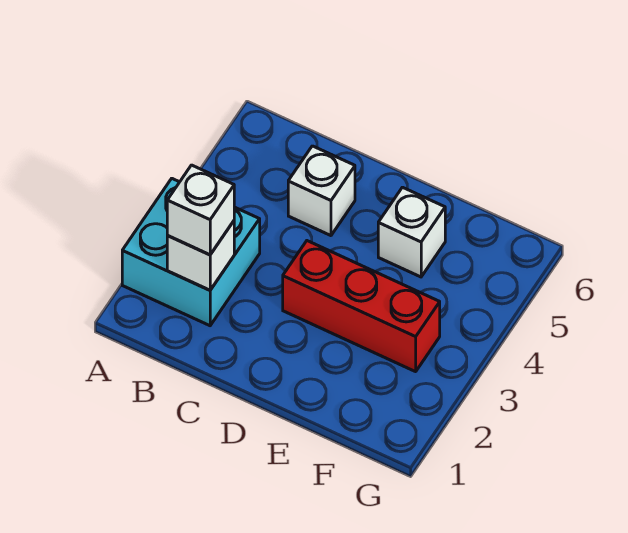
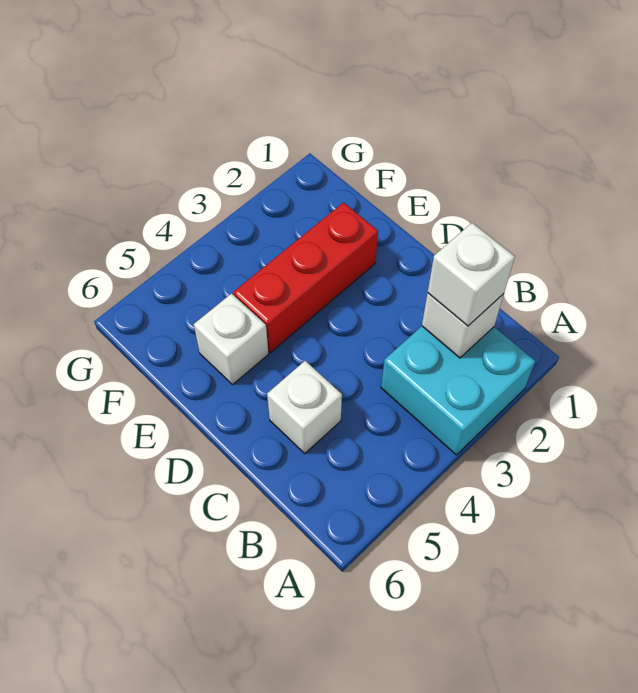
red 1x3 brick [283,241,440,372] -> red 1x3 brick turned to [233,202,378,352]

